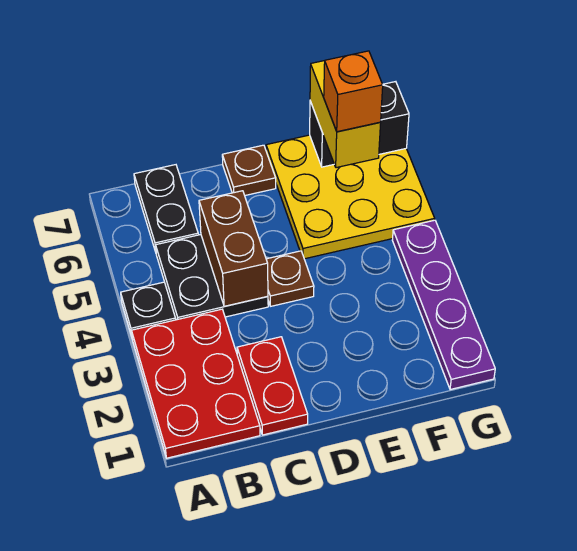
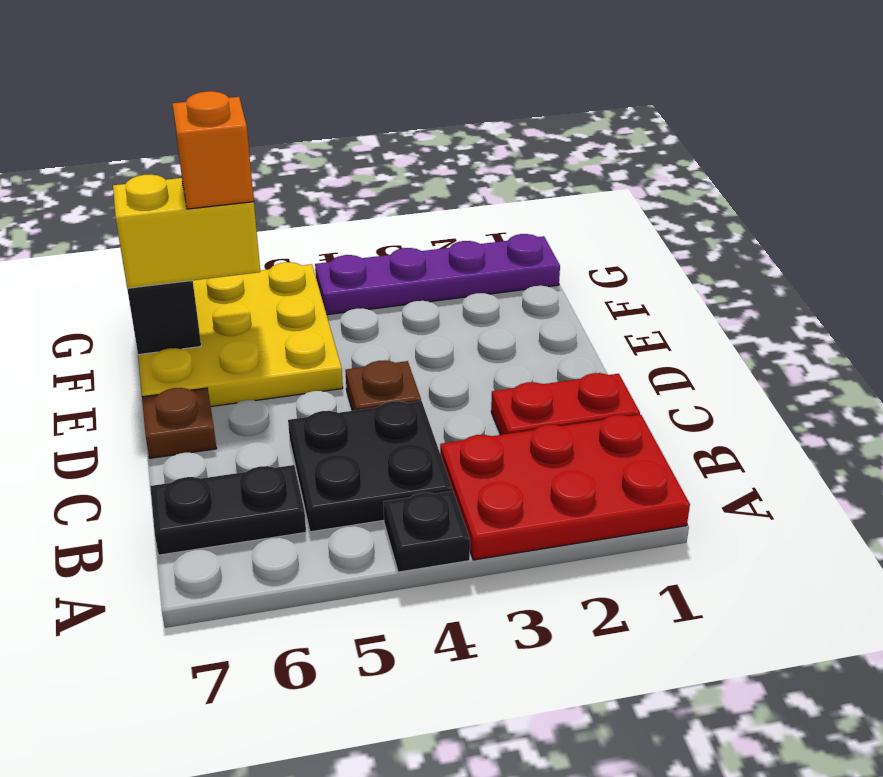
brown 1x2 brick [199,191,268,306] -> none

